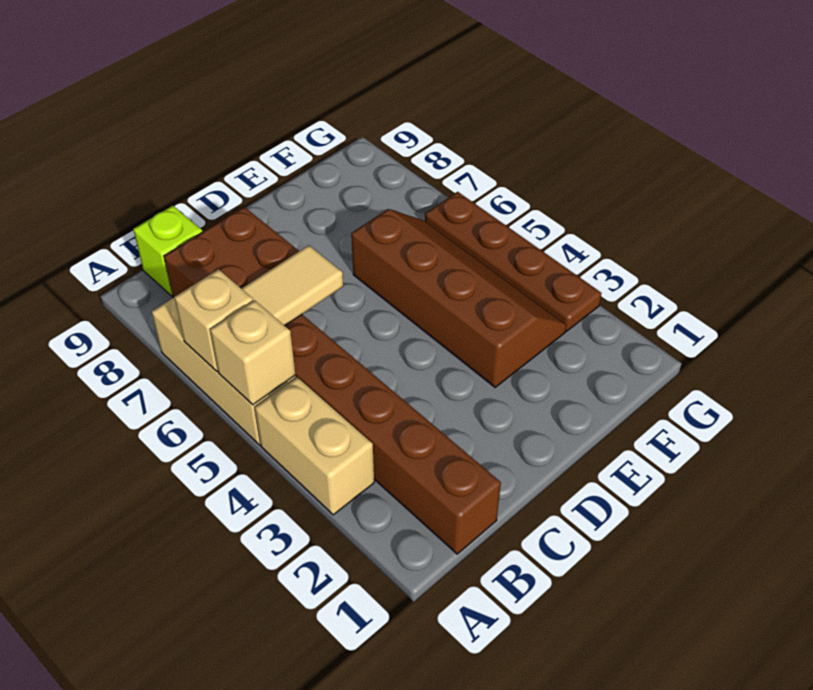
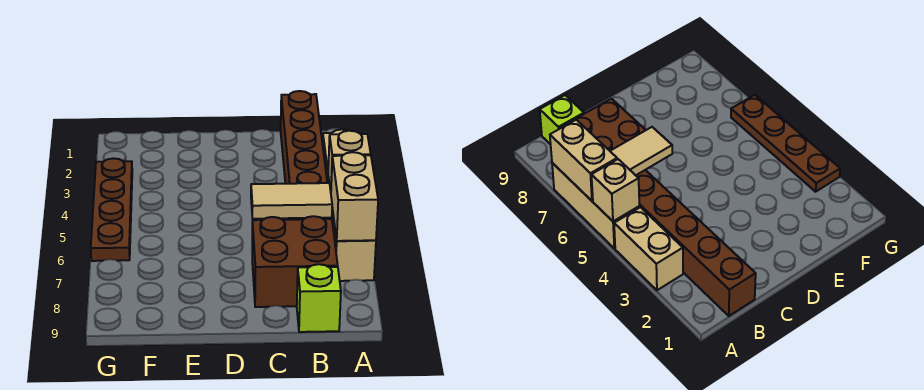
tan 1x1 brick [174,269,253,371] -> tan 1x2 brick [331,152,378,241]
brown 2x4 slope [351,209,566,387] -> none

